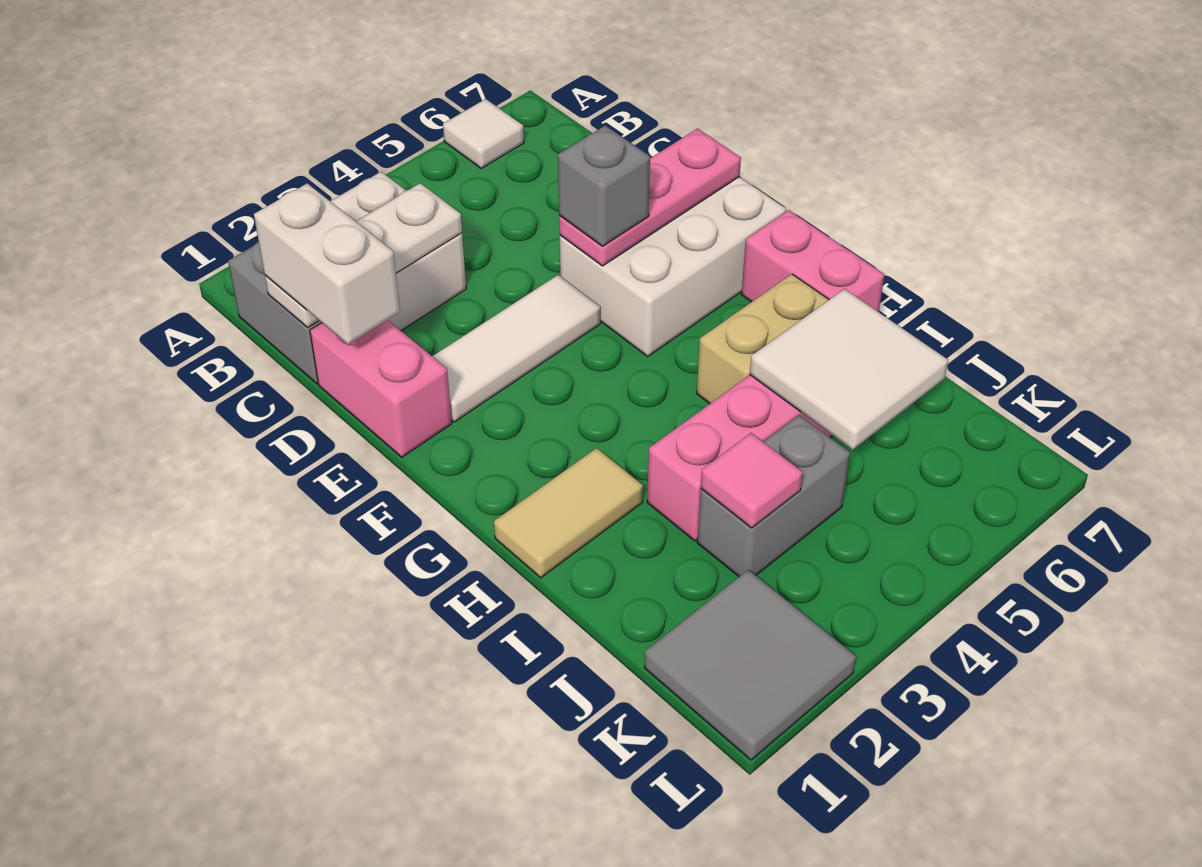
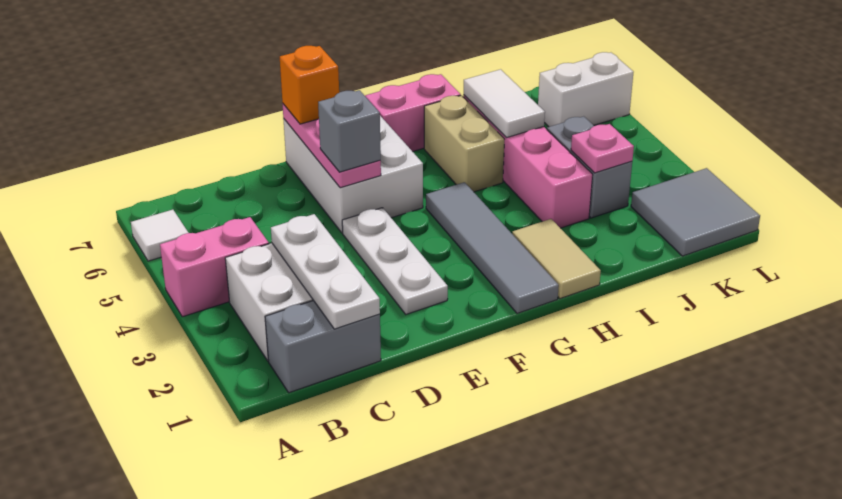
white 1x2 brick [254,183,400,344] -> white 1x2 brick moved to [538,52,633,127]
pink 1x2 brick [310,320,452,457] -> pink 1x2 brick moved to [160,217,269,317]
white 1x3 tile [432,275,600,422] -> white 1x3 plate [342,208,448,314]
none -> orange 1x1 brick [280,46,339,124]
none -> grey 1x4 tile [426,182,559,313]
white 2x2 tile [750,289,948,450] -> white 1x2 tile [464,69,545,138]
pink 1x1 tile [701,433,803,528] -> pink 1x1 plate [571,124,634,173]

